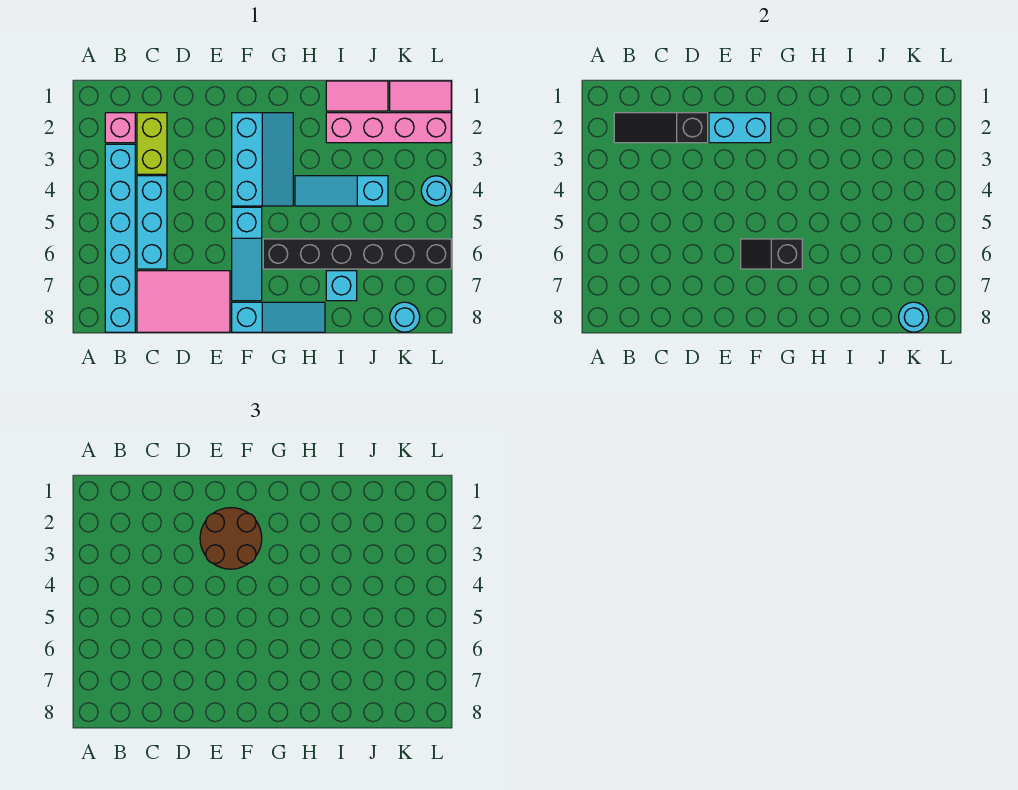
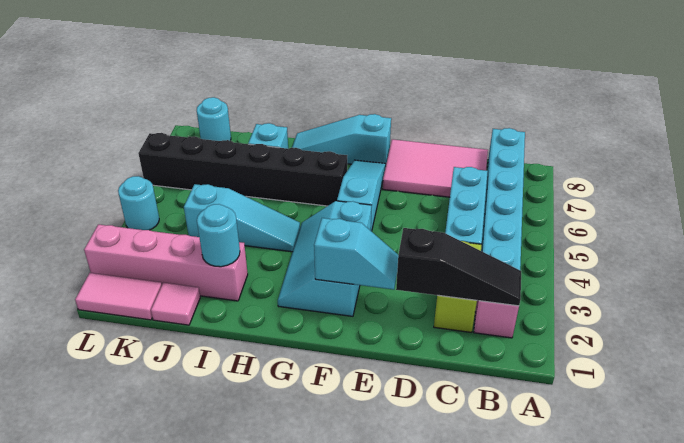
cyan 1x2 brick [709,113,771,143] -> cyan 1x2 slope [314,218,398,290]
brown 2x2 round brick [200,508,262,569] -> none
black 1x2 slope [741,239,802,269] -> none
pink 1x2 tile [326,81,388,111] -> pink 1x1 tile [151,283,200,325]
cyan 1x1 round brick [899,302,929,332] -> cyan 1x1 round brick moved to [197,204,240,267]

